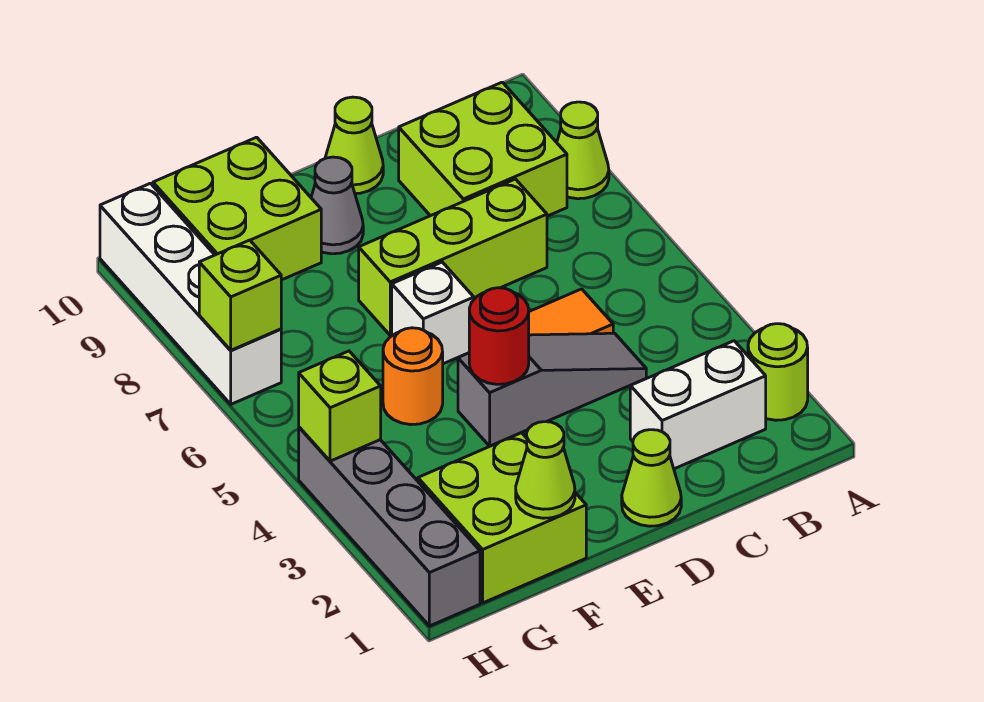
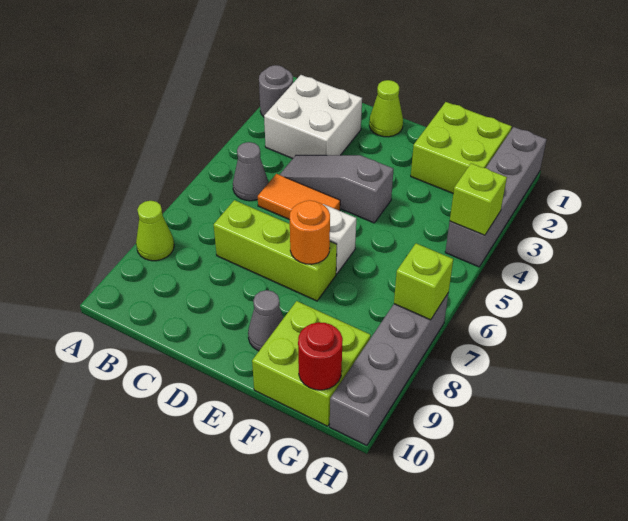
lime 1x1 round brick [748,324,808,420] -> grey 1x1 round brick [259,65,293,117]
white 1x2 brick [630,341,766,469] -> white 2x2 brick [264,75,362,159]
none -> grey 1x1 cone [233,142,268,201]
lime 2x2 brick [399,82,567,216] -> none
lime 1x1 cone [325,97,383,194] -> none
red 1x1 round brick [469,288,529,384] -> red 1x1 round brick moved to [298,322,343,390]
lime 1x1 cone [516,422,575,518] -> none
orange 1x1 round brick [383,328,443,425] -> orange 1x1 round brick moved to [290,200,330,264]
white 1x4 brick [100,183,281,404] -> grey 1x4 brick [330,294,448,446]

